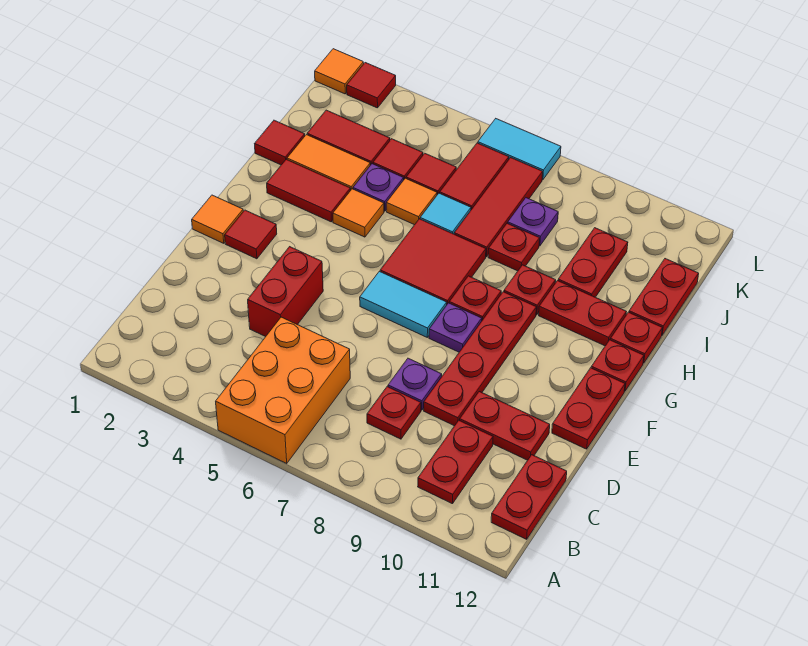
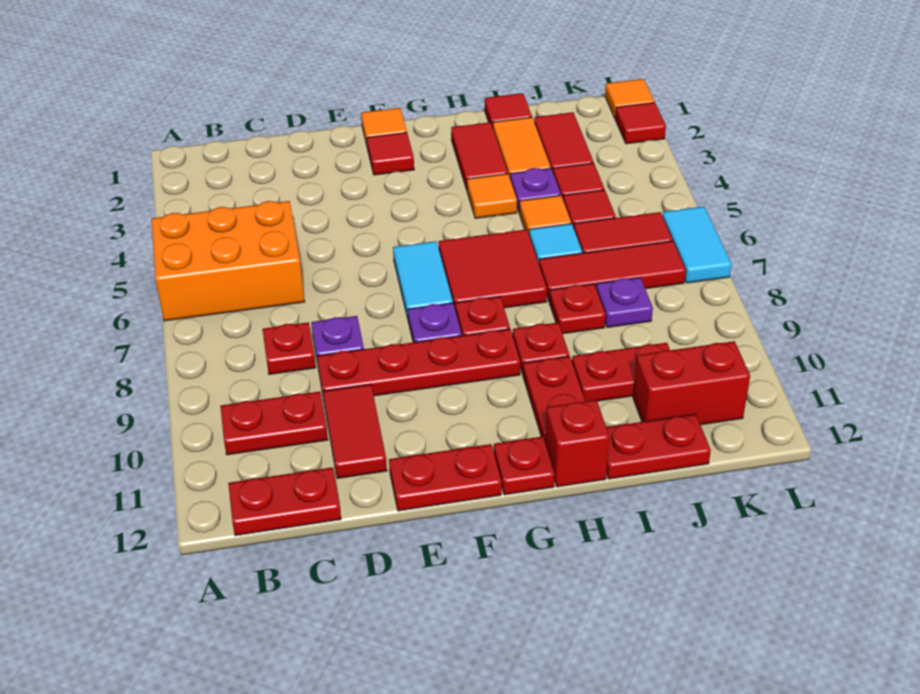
red 1x2 brick [248,247,323,337] -> red 1x2 brick moved to [633,341,750,425]
red 1x2 plate [460,392,550,460] -> red 1x2 tile [323,384,387,479]
red 1x1 plate [610,312,662,363] -> red 1x1 brick [545,400,609,487]

